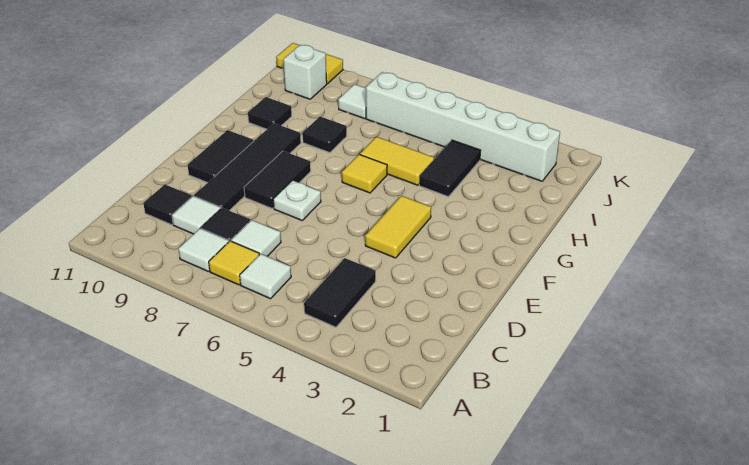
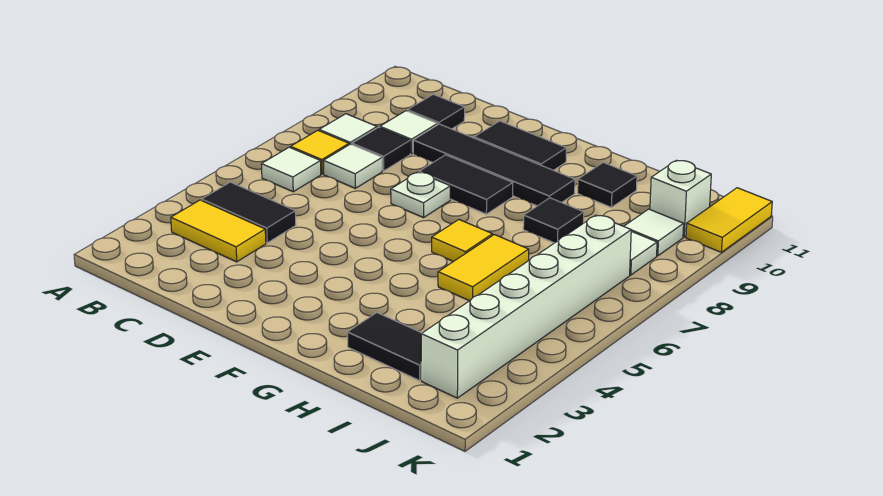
yellow 1x2 tile [365,196,431,258] -> yellow 1x2 tile moved to [171,200,266,262]
black 1x2 tile [419,140,481,197] -> black 1x2 tile moved to [347,313,422,380]
none -> white 1x1 tile [624,209,684,256]

